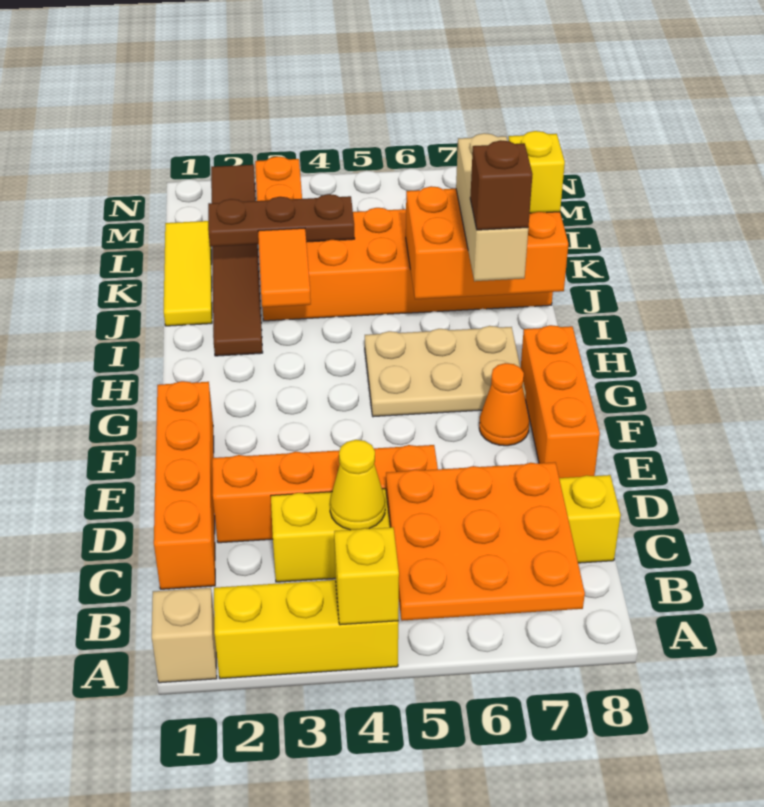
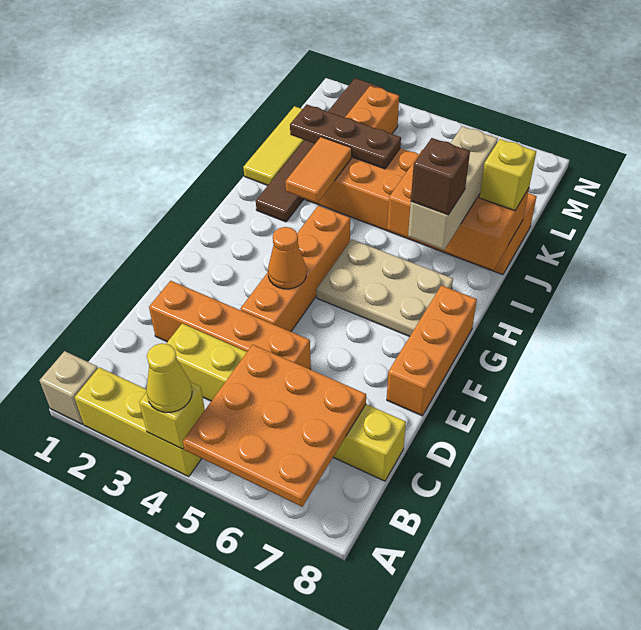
orange 1x4 brick [154,381,215,589] -> orange 1x4 brick moved to [240,206,350,332]
yellow 1x1 cone [330,440,385,530] -> yellow 1x1 cone moved to [146,343,192,412]
orange 1x1 cone [479,363,529,446] -> orange 1x1 cone moved to [268,227,306,289]

